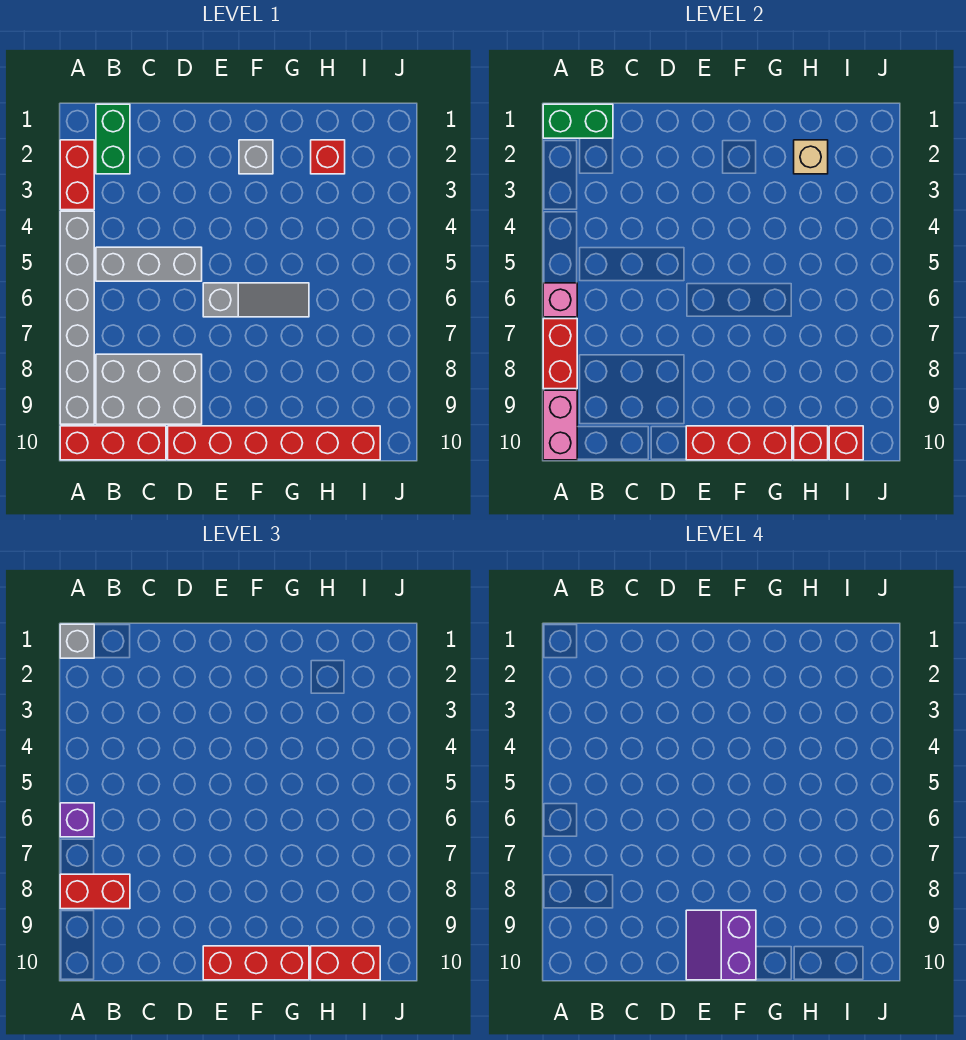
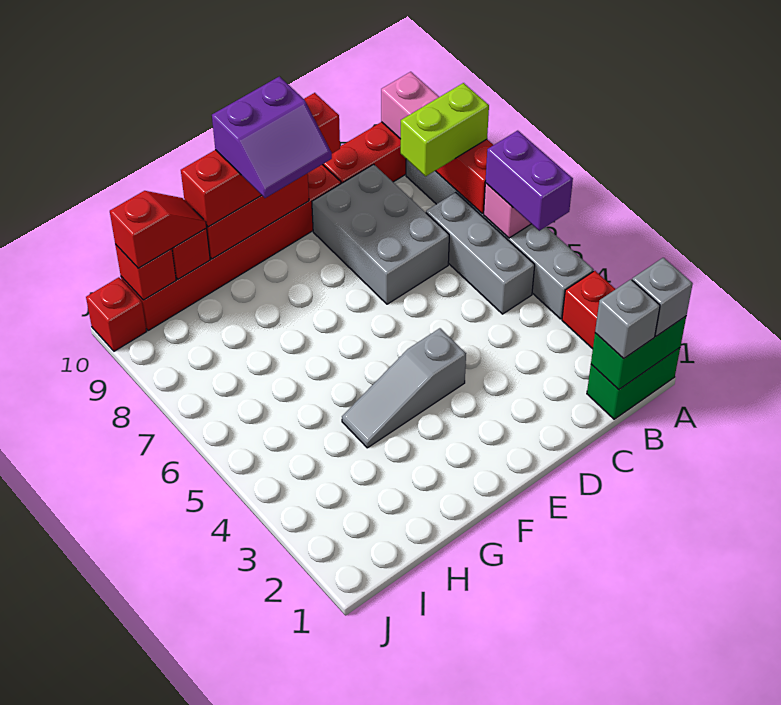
purple 1x1 brick [60,803,94,837] -> purple 1x2 brick [485,131,573,231]
red 1x2 brick [60,874,130,909] -> lime 1x2 brick [401,83,489,176]
green 1x2 brick [96,104,130,174] -> green 1x2 brick turned to [587,348,680,419]
grey 1x3 brick [96,247,202,281] -> grey 1x3 brick turned to [426,192,535,314]
grey 2x3 brick [96,354,202,424] -> grey 2x3 brick turned to [312,164,449,304]
grey 1x3 slope [203,283,309,317] -> grey 1x3 slope moved to [342,328,466,448]
purple 2x2 slope [686,910,756,980] -> purple 2x2 slope turned to [212,76,332,198]
red 1x3 brick [203,946,309,980] -> red 1x4 brick [181,93,340,227]
grey 1x1 brick [239,140,273,174] -> grey 1x1 brick moved to [595,279,660,359]
red 1x1 brick [311,140,345,174] -> red 1x1 brick moved to [86,277,147,351]
tan 1x1 brick [794,140,828,174] -> none
red 1x2 brick [311,946,380,980] -> red 1x2 slope [110,191,207,268]

